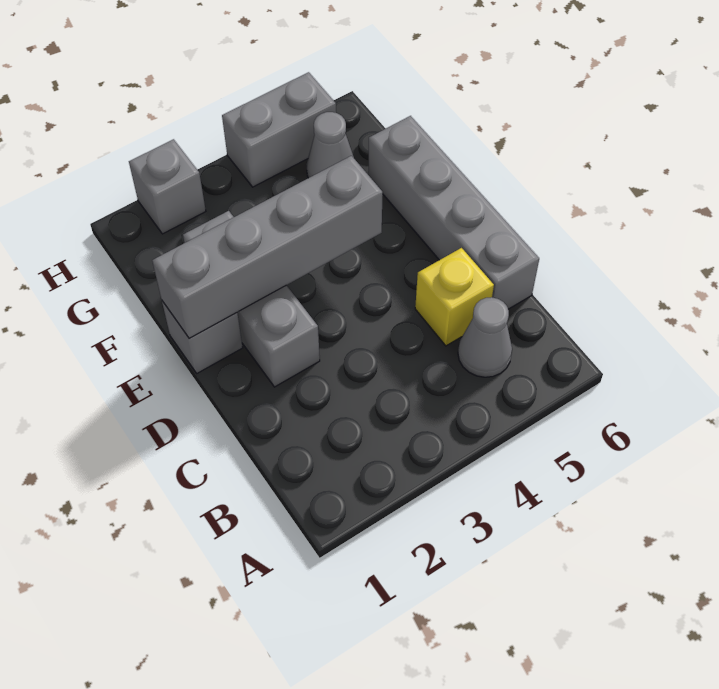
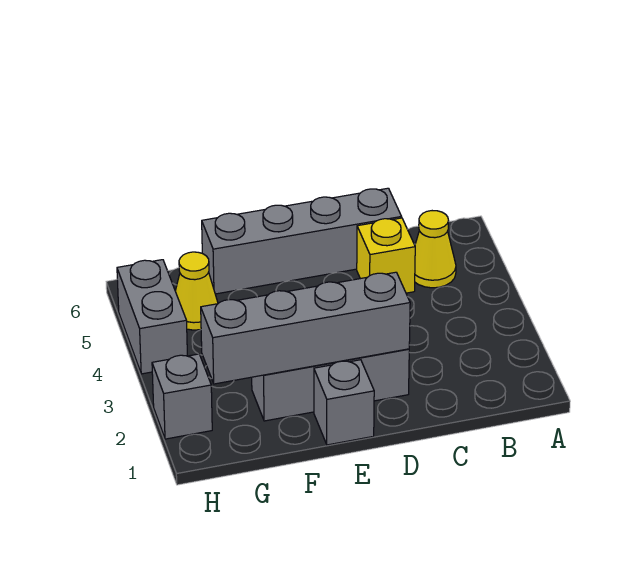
grey 1x1 cone [458,297,512,377] -> yellow 1x1 cone [415,211,456,288]
grey 1x4 brick [152,156,383,339] -> grey 1x4 brick turned to [201,272,410,384]
grey 1x1 cone [306,112,354,178] -> yellow 1x1 cone [175,252,218,330]

